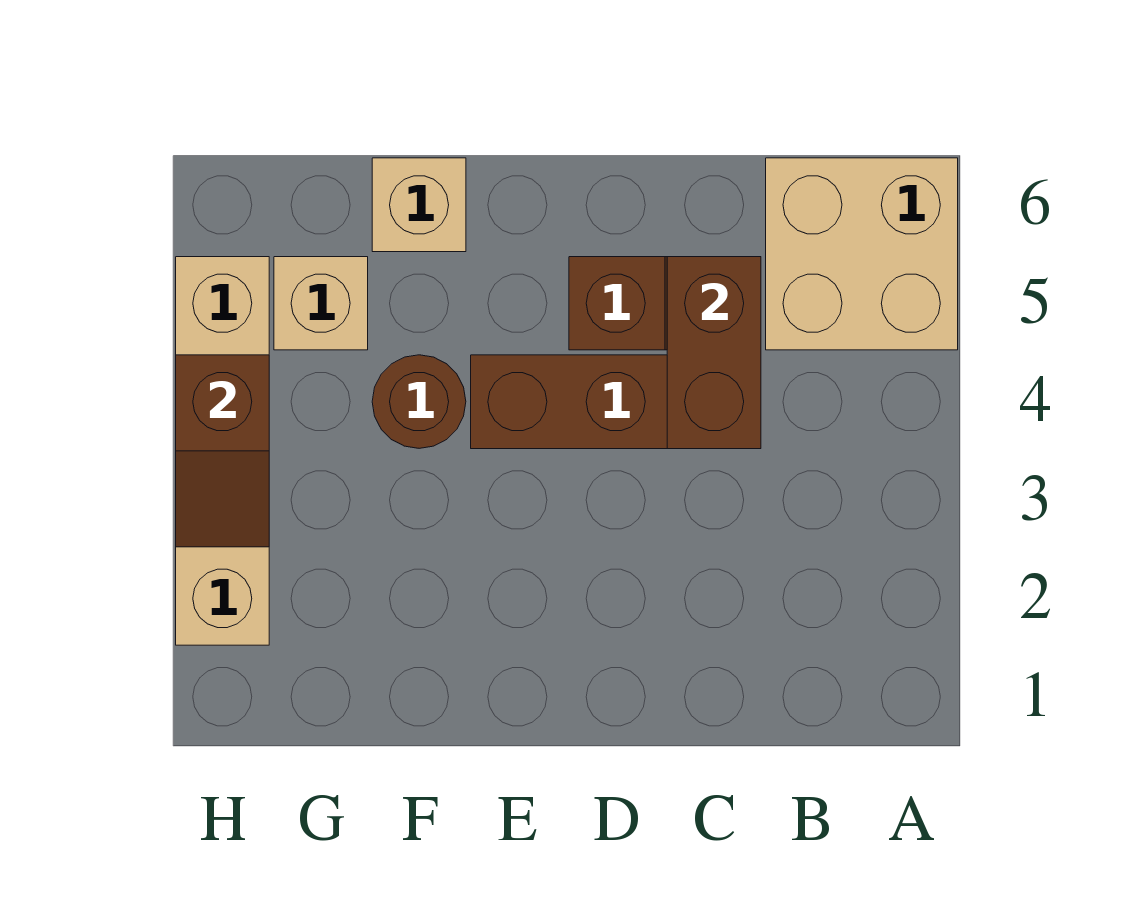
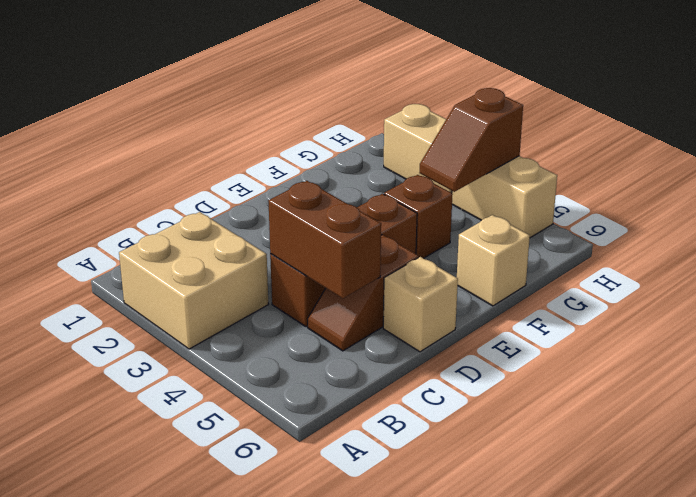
tan 2x2 brick [766,158,958,350] -> tan 2x2 brick moved to [119,212,268,349]
brown 1x1 round brick [372,355,466,448] -> brown 1x1 brick [384,175,453,258]
tan 1x1 brick [274,257,368,350] -> tan 1x1 brick moved to [383,257,458,352]
brown 1x2 slope [176,355,269,547] -> brown 1x2 slope turned to [419,88,523,192]

